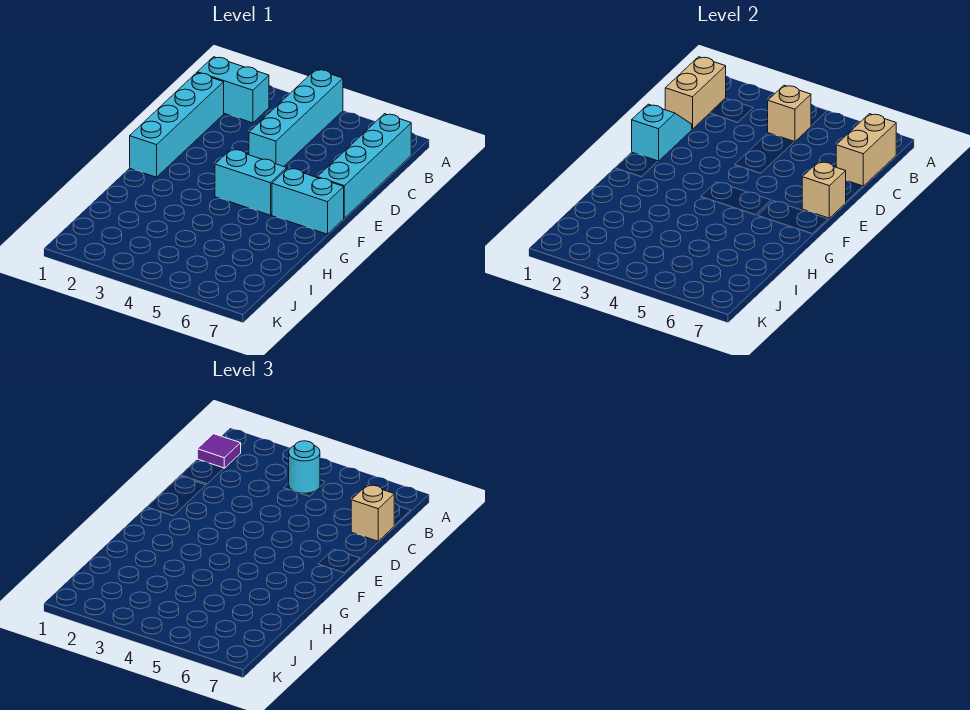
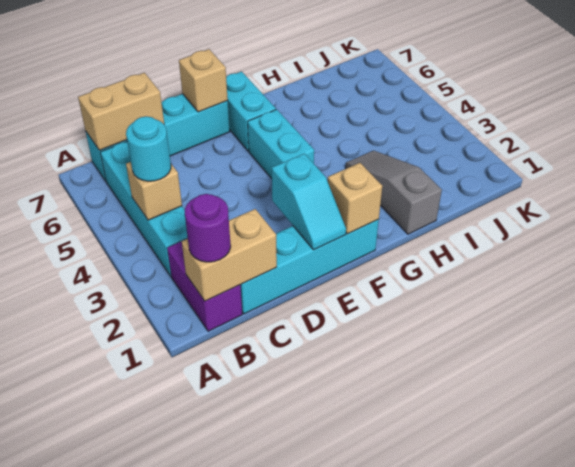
cyan 1x4 brick [249,69,343,166] -> cyan 1x4 brick turned to [100,142,188,276]
cyan 1x2 brick [197,57,269,123] -> purple 1x2 brick [167,241,242,331]
purple 1x1 tile [197,434,241,468] -> purple 1x1 round brick [185,194,231,262]
tan 1x1 brick [351,485,394,541] -> tan 1x1 brick moved to [328,163,382,234]
cyan 1x2 slope [632,104,692,161] -> cyan 1x2 slope turned to [272,154,346,250]
none -> grey 1x3 slope [345,151,442,234]

